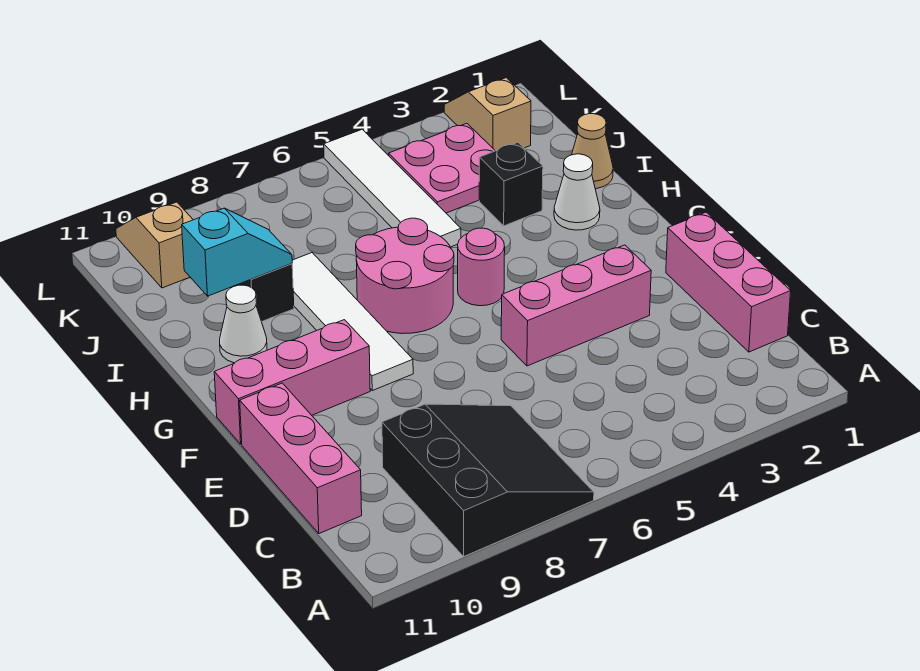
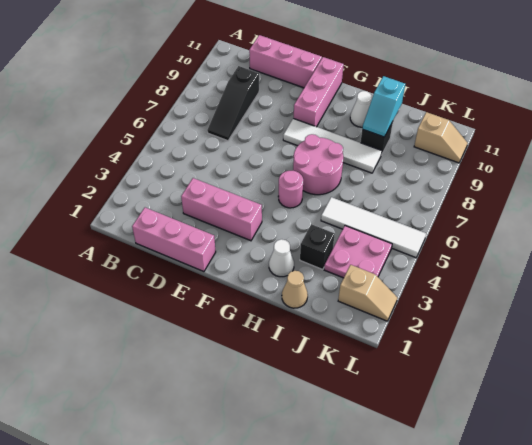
black 3x3 slope [382,404,594,556] -> black 1x3 slope [207,66,259,141]
pink 1x3 brick [501,245,651,366] -> pink 1x3 brick turned to [181,178,262,241]

